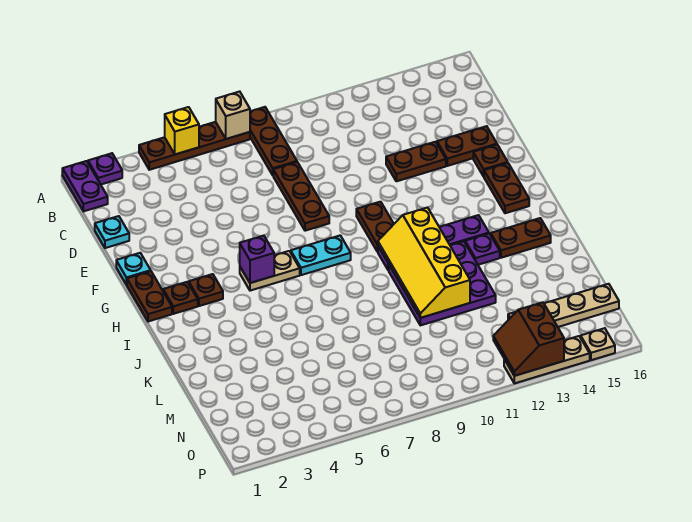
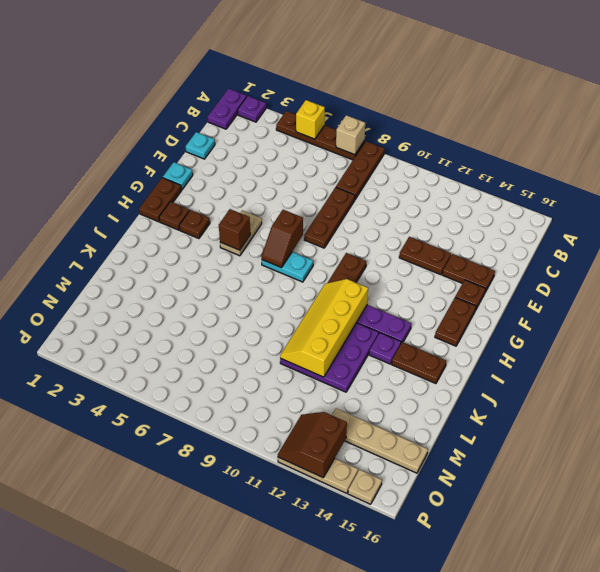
none -> brown 1x2 slope [261,210,303,268]
tan 1x2 plate [240,251,300,291] -> tan 1x2 plate turned to [220,210,262,256]
purple 1x1 brick [240,236,274,283] -> brown 1x1 brick [219,209,250,250]

